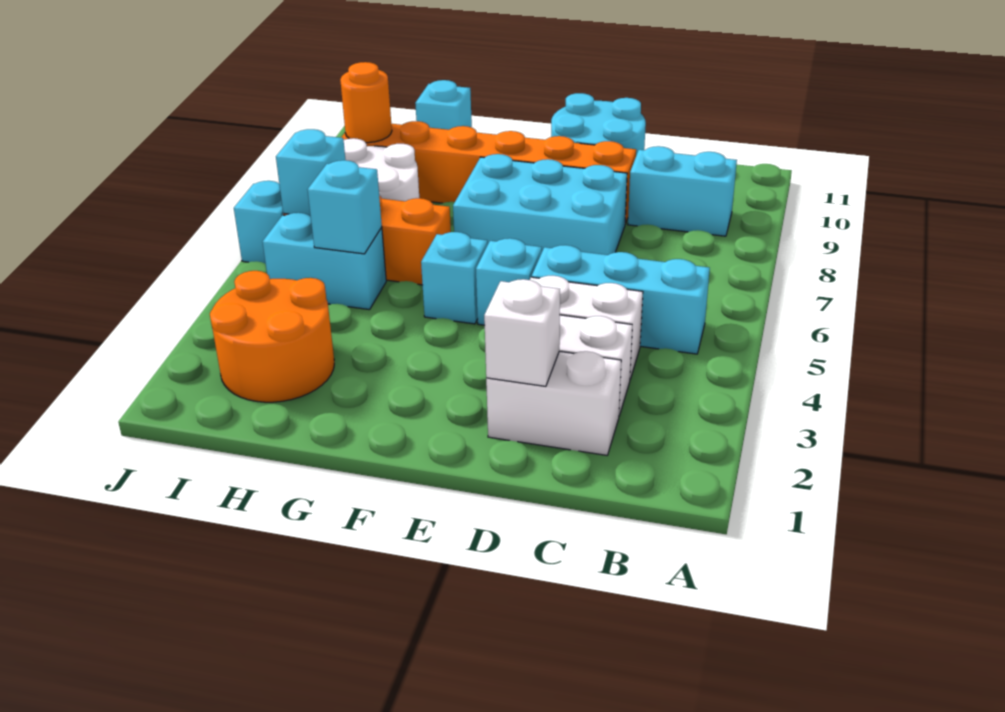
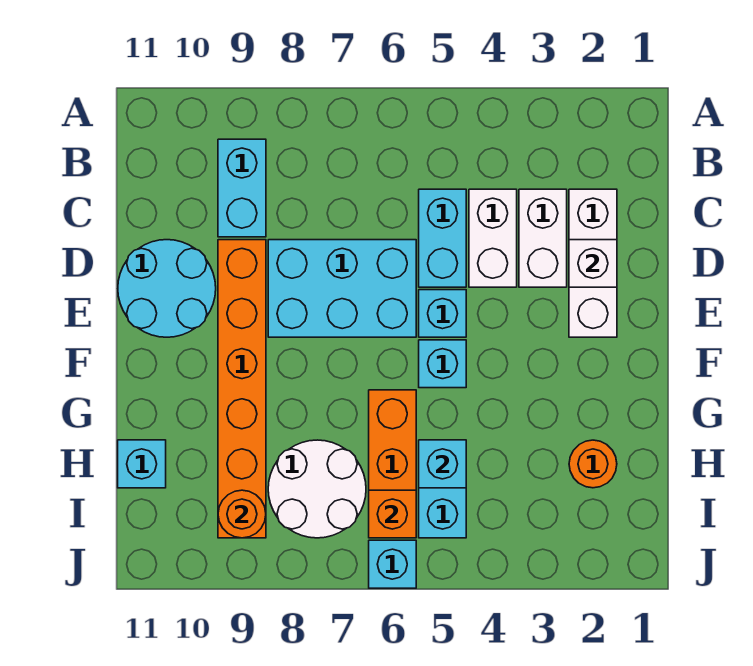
cyan 1x3 brick [532,245,710,354] -> cyan 1x2 brick [419,189,466,287]
white 1x2 brick [486,351,621,455] -> white 1x3 brick [569,189,617,337]
cyan 2x3 brick [453,154,627,255] -> cyan 2x3 brick turned to [268,240,416,337]
orange 2x2 round brick [210,271,334,402] -> orange 1x1 round brick [569,440,617,488]
cyan 1x1 brick [276,129,345,217] -> orange 1x1 brick [369,490,416,538]

